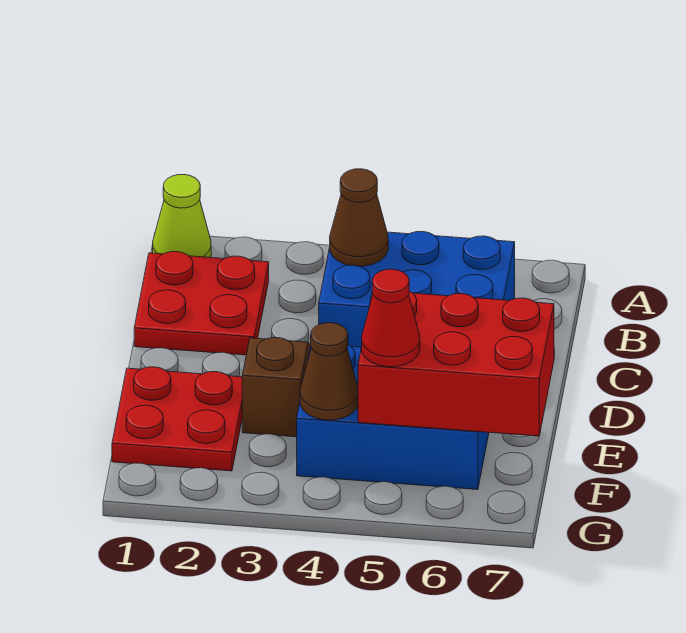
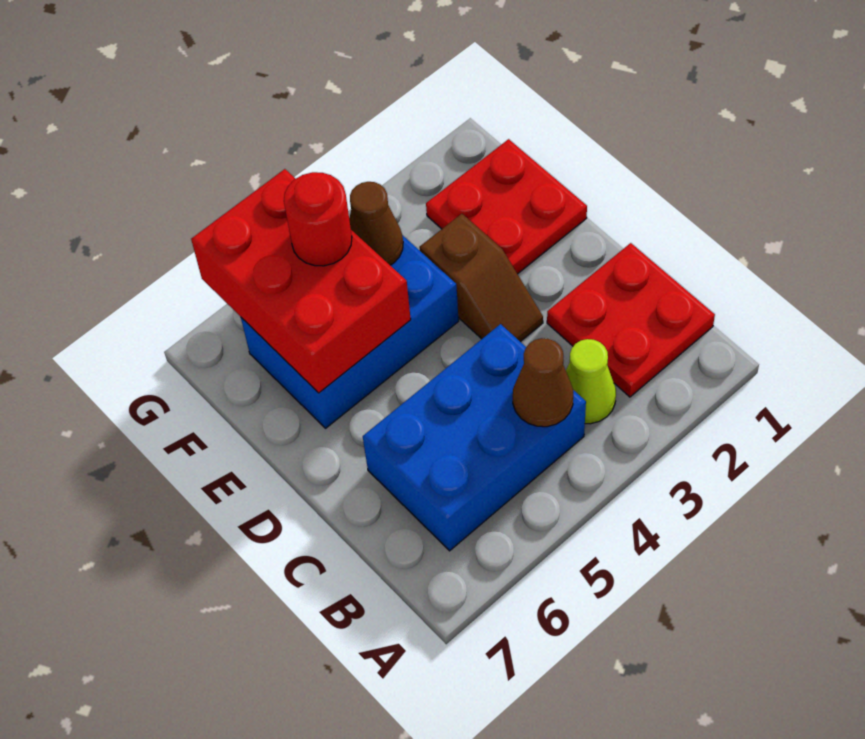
lime 1x1 cone [153,175,211,257] -> lime 1x1 cone moved to [566,339,616,424]
red 2x3 brick [358,291,554,436] -> red 2x3 brick turned to [191,169,411,393]
red 1x1 cone [362,269,420,367] -> red 1x1 round brick [284,172,352,266]

